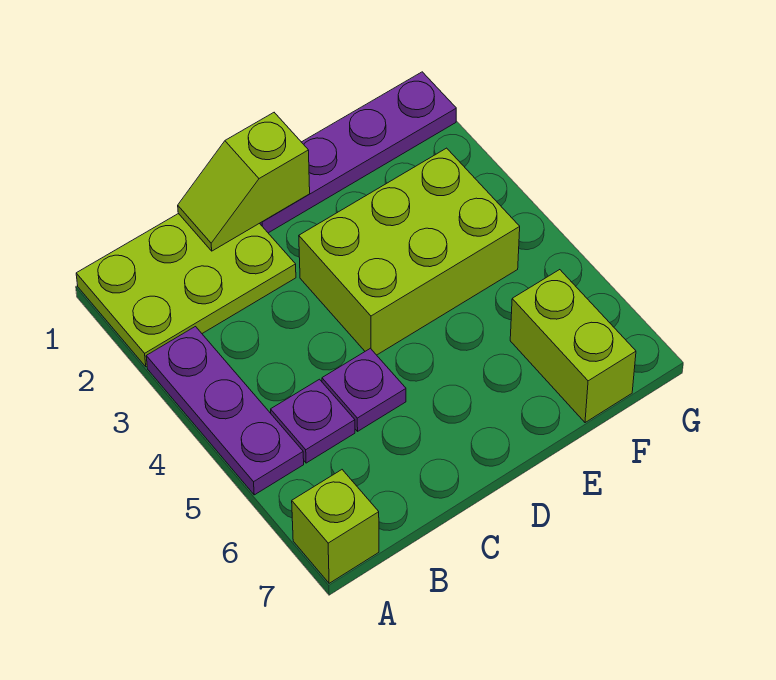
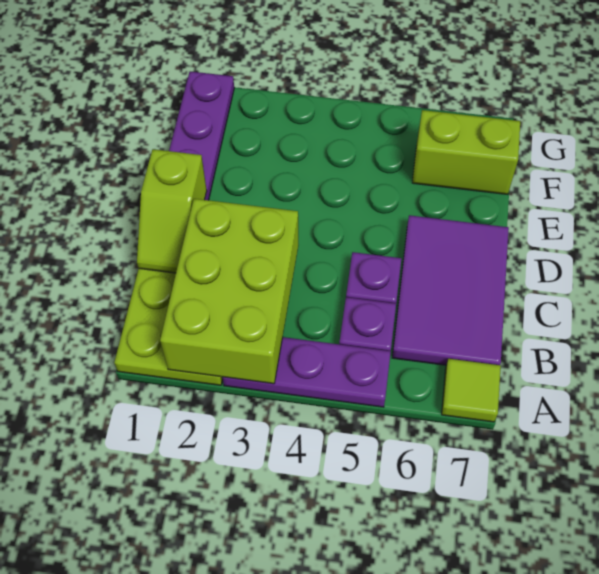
lime 1x1 brick [292,470,379,583] -> lime 1x1 tile [442,359,501,422]
none -> purple 2x3 tile [392,215,509,365]
lime 2x3 brick [299,148,520,355] -> lime 2x3 brick moved to [160,199,298,384]

